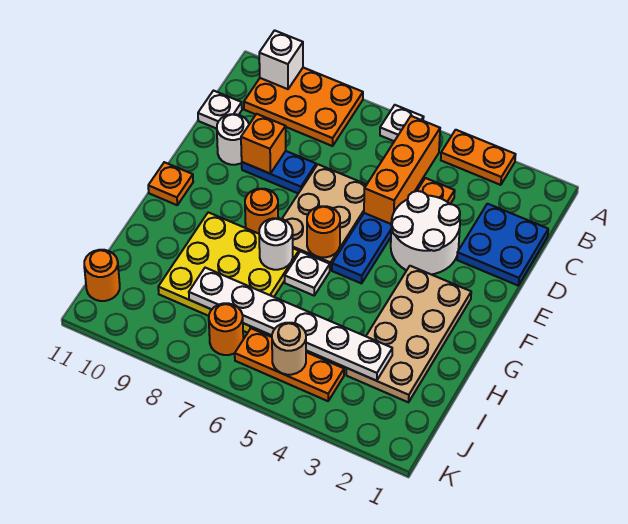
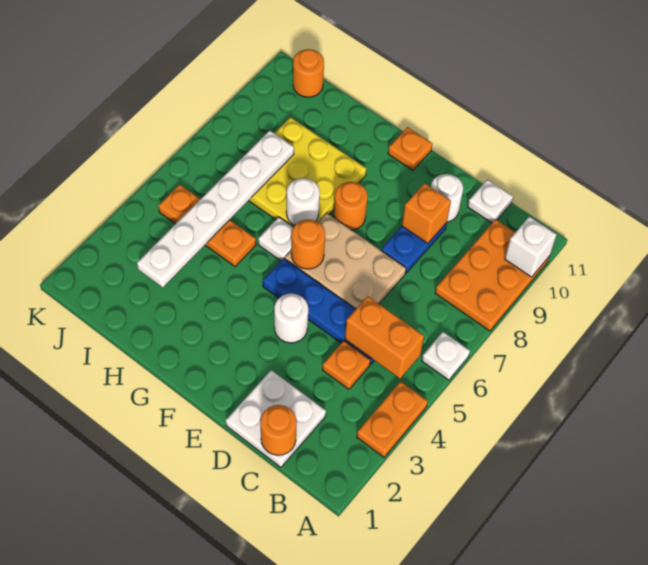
orange 1x3 brick [364,116,440,224] -> orange 1x2 brick [345,296,424,378]
blue 2x2 plate [457,204,548,285] -> white 2x2 plate [226,370,326,467]
white 2x2 round brick [391,191,460,275] -> white 1x1 round brick [274,294,308,343]
tan 2x4 plate [346,266,471,402] -> none
orange 1x3 plate [235,328,344,401] -> orange 1x3 plate turned to [158,185,256,267]
tan 1x1 round brick [272,323,306,375] -> none
orange 1x1 round brick [209,303,243,355] -> orange 1x1 round brick moved to [261,405,297,455]

